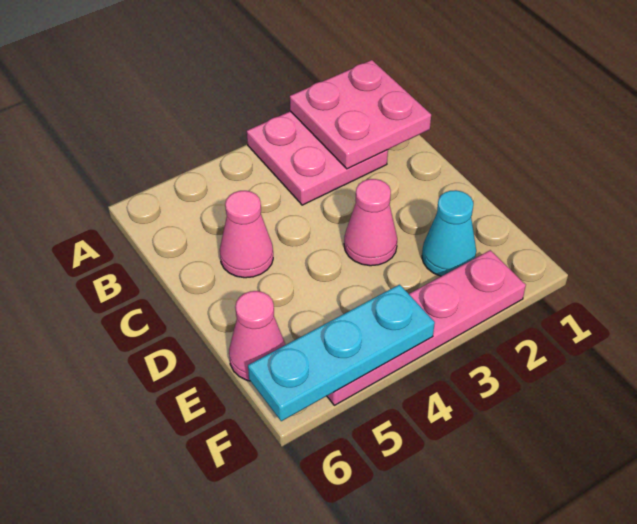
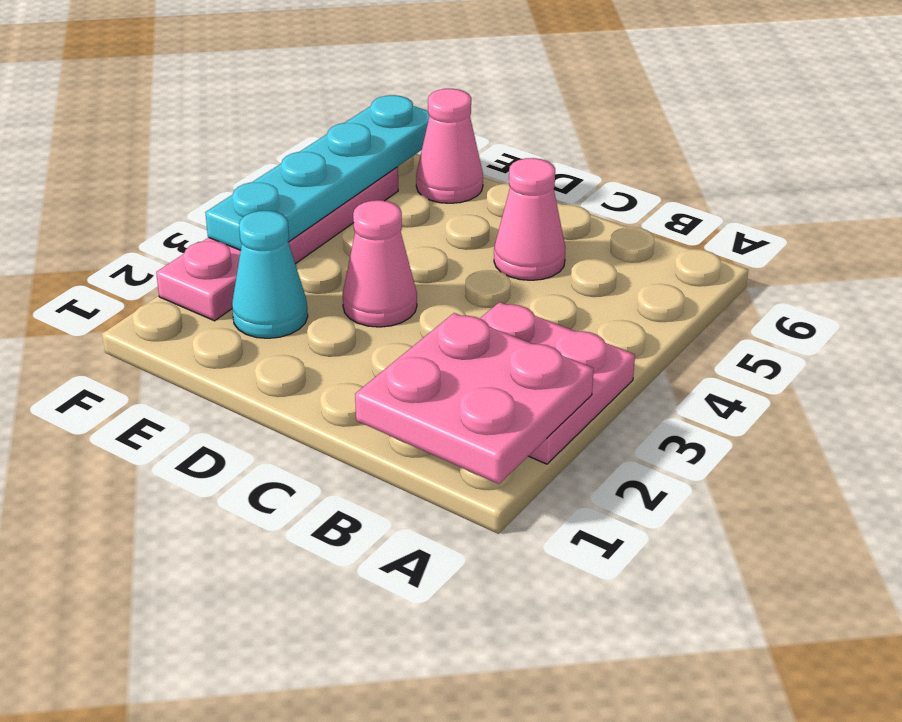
cyan 1x3 plate [248,285,435,421] -> cyan 1x4 plate [205,95,429,250]

